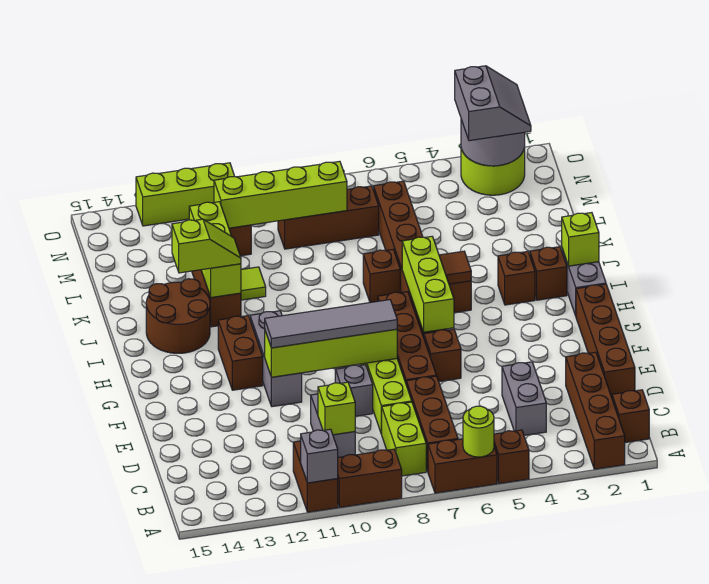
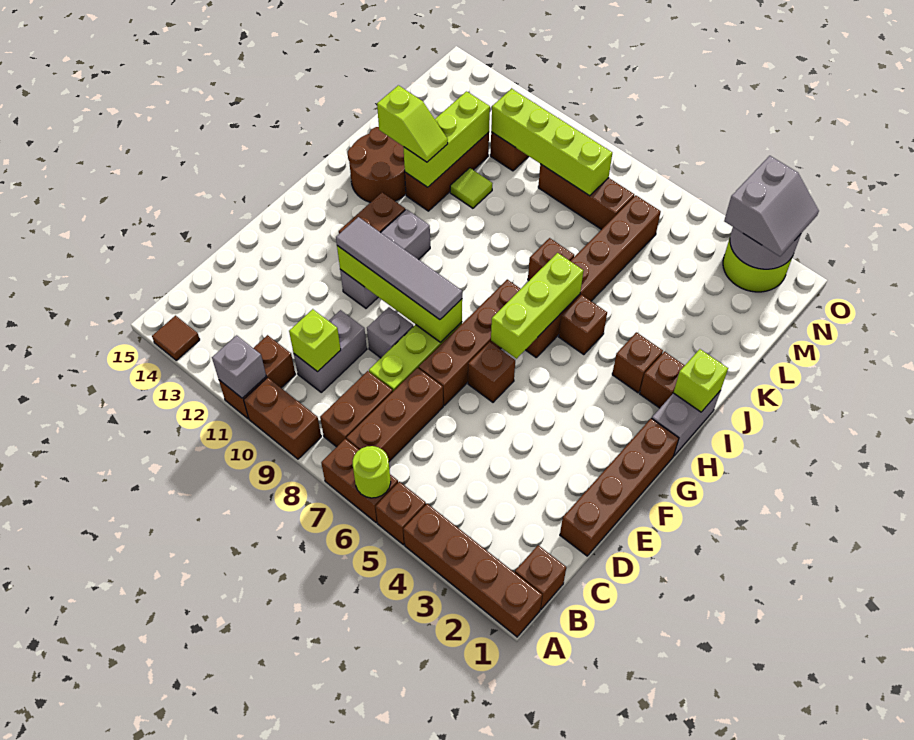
brown 1x4 brick [566,352,625,469] -> brown 1x4 brick turned to [403,504,542,637]
lime 1x2 brick [382,402,426,476] -> brown 1x2 brick [320,371,393,447]
grey 1x2 brick [502,362,546,435] -> none
brown 1x1 tile [439,251,471,284] -> brown 1x1 tile moved to [152,316,200,360]
lime 1x3 brick [136,163,235,226] -> none

